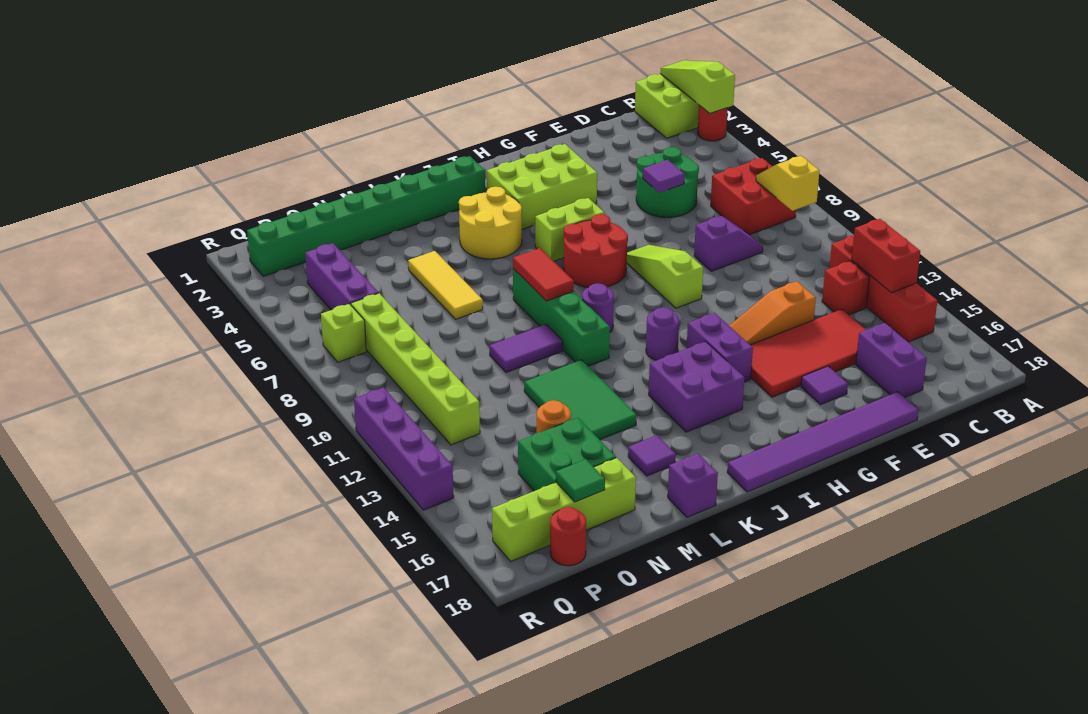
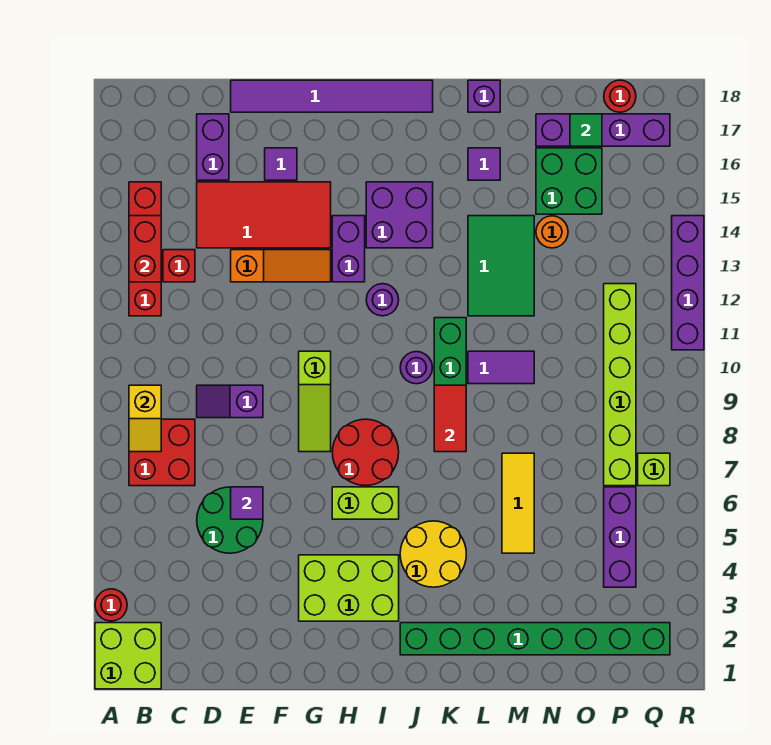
lime 1x3 slope [660,60,735,113] -> none
lime 1x4 brick [492,458,636,561] -> purple 1x4 brick [536,114,670,146]

